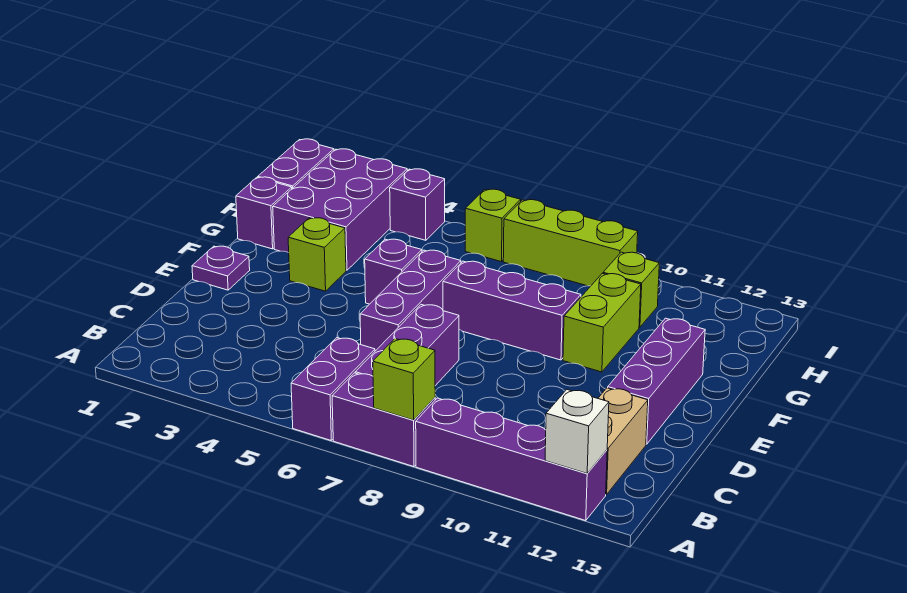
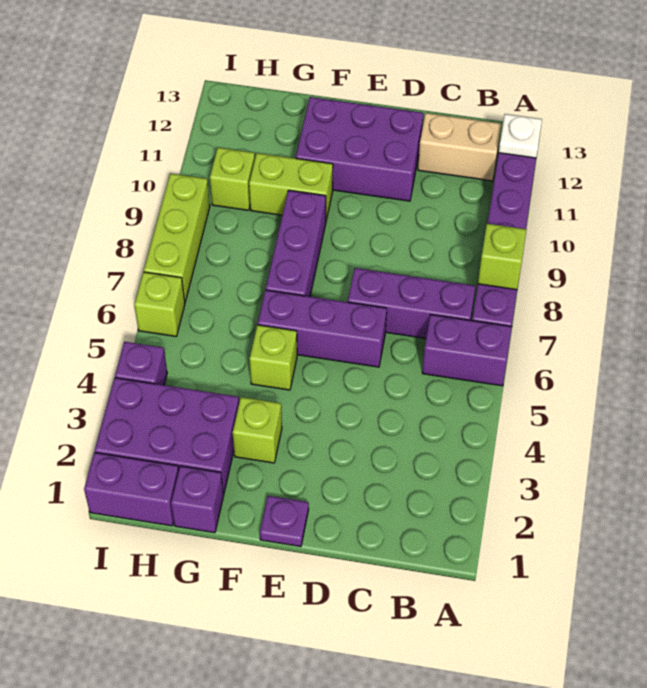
white 1x1 brick [545,390,609,473] -> white 1x1 plate [499,114,542,158]
purple 1x3 brick [608,318,705,444] -> purple 2x3 brick [296,97,423,201]
purple 1x1 brick [365,239,422,304] -> lime 1x1 brick [250,325,297,390]

